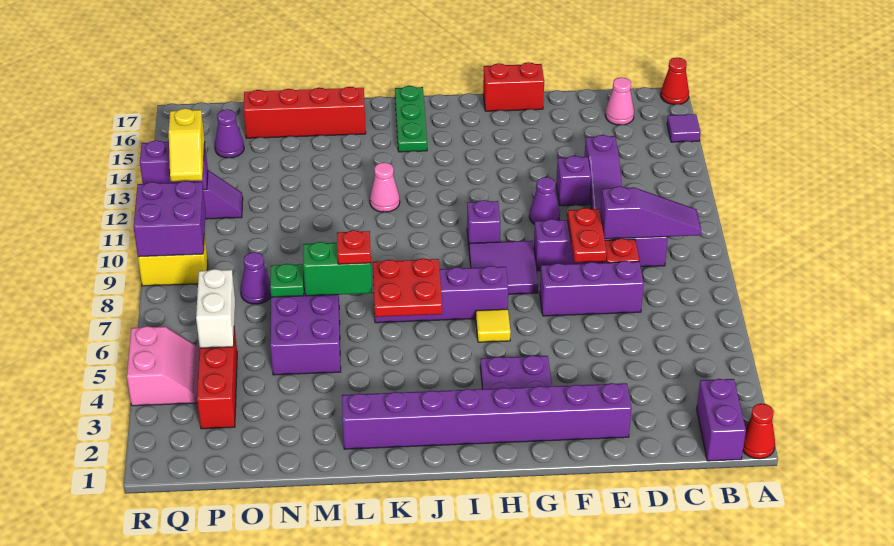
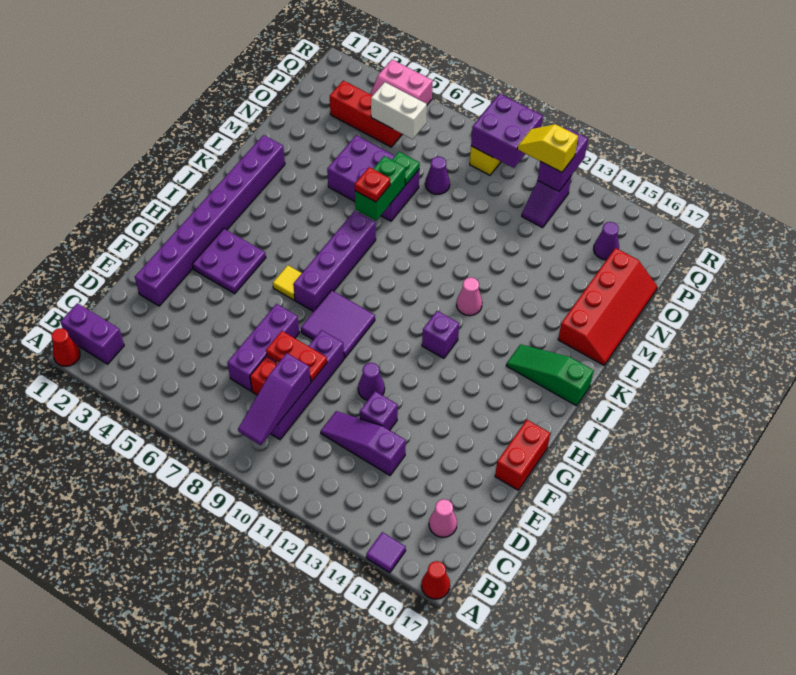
purple 1x1 brick [467,200,501,245] -> purple 1x1 brick moved to [422,311,459,358]
red 2x2 plate [373,258,442,317] -> none
green 1x3 plate [395,86,427,152] -> green 1x3 slope [506,344,594,406]

